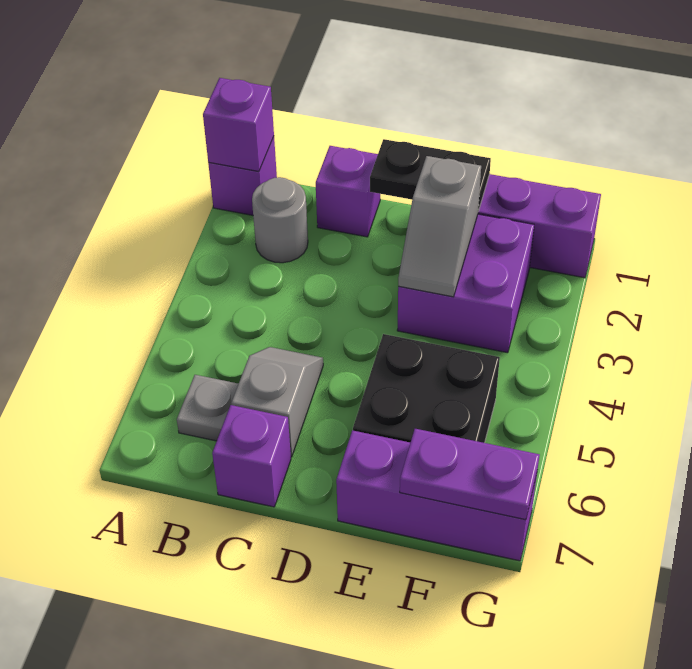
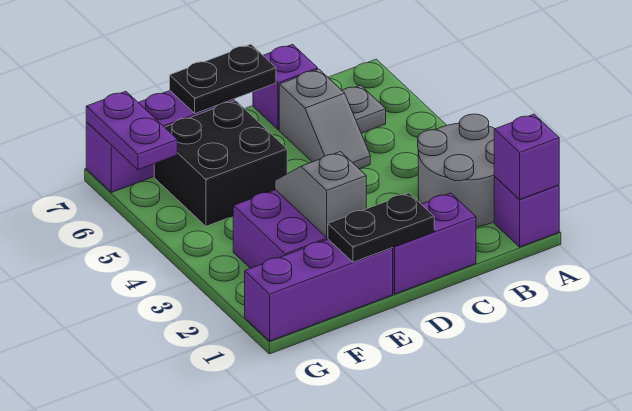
grey 1x1 round brick [252,177,308,263] -> grey 2x2 round brick [418,114,495,227]
purple 1x1 brick [316,146,380,237] -> purple 1x2 brick [393,193,476,294]
none -> black 1x2 plate [170,44,276,113]
purple 1x2 plate [400,429,540,520] -> purple 1x2 plate turned to [86,91,177,170]

